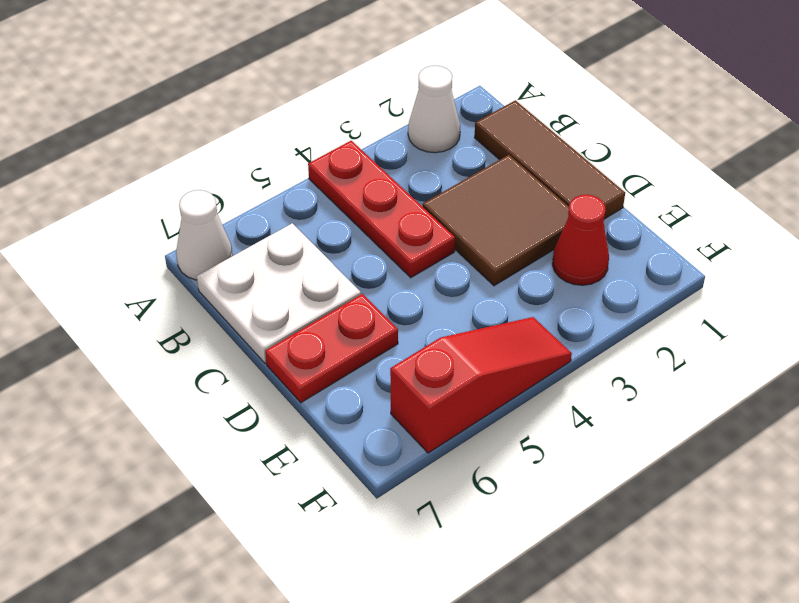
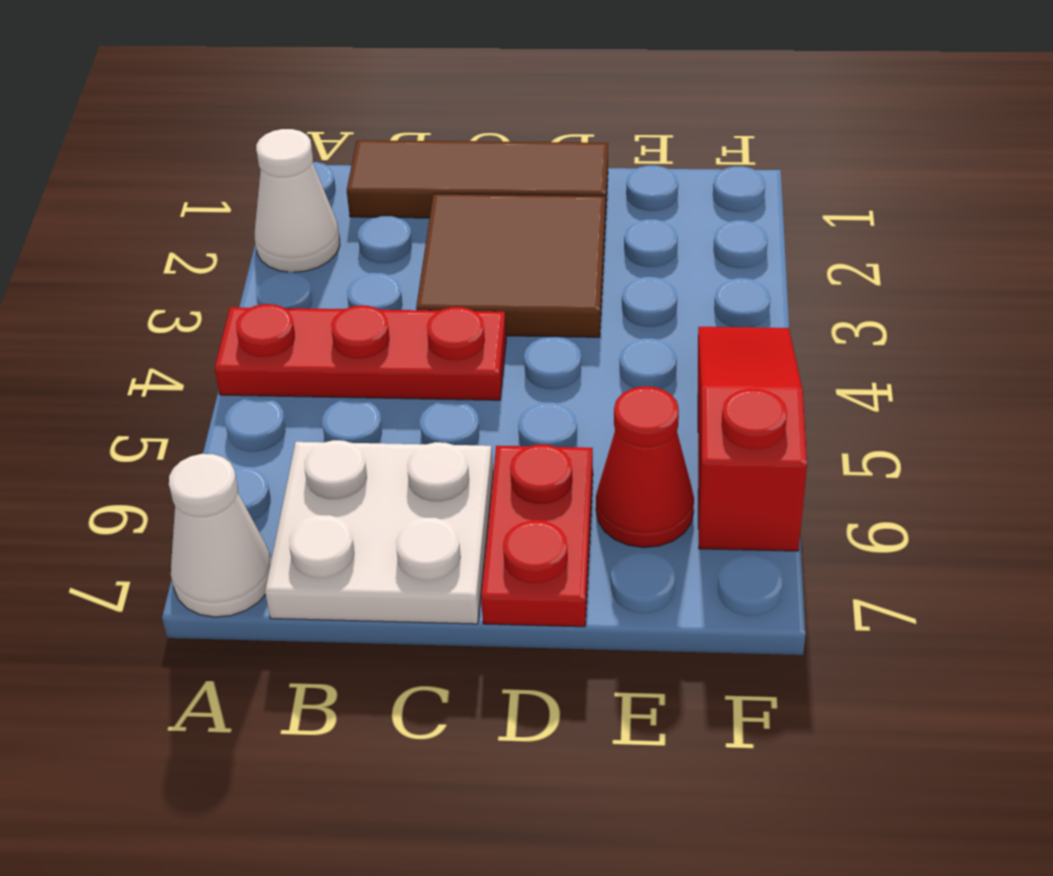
red 1x1 cone [552,195,609,285] -> red 1x1 cone moved to [596,387,694,547]

